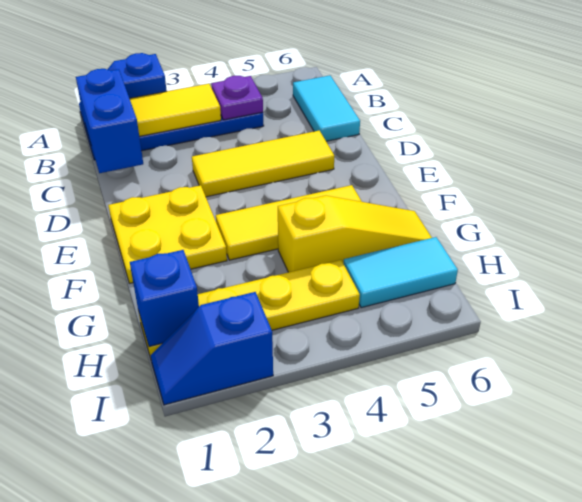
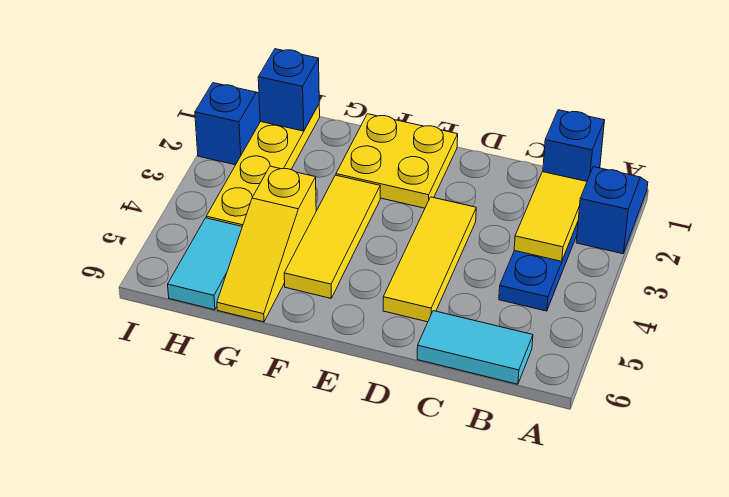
blue 1x2 brick [76,69,143,173] -> blue 1x1 brick [543,110,605,181]
purple 1x1 plate [211,76,263,120] -> none

